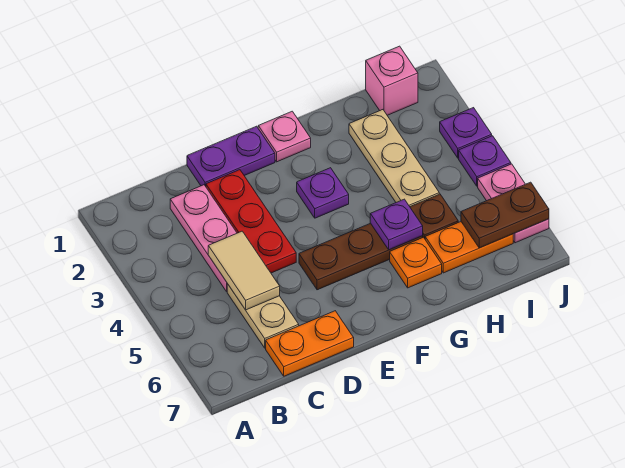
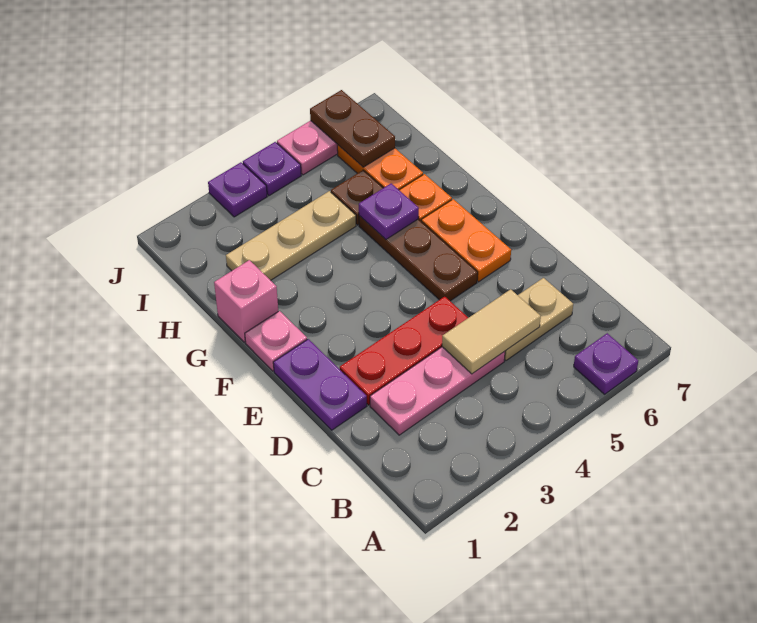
orange 1x2 plate [266,311,354,376] -> orange 1x2 plate moved to [421,199,511,282]
purple 1x1 plate [297,168,349,218] -> purple 1x1 plate moved to [574,333,638,394]
pink 1x1 brick [366,46,418,115] -> pink 1x1 brick moved to [214,260,278,342]

